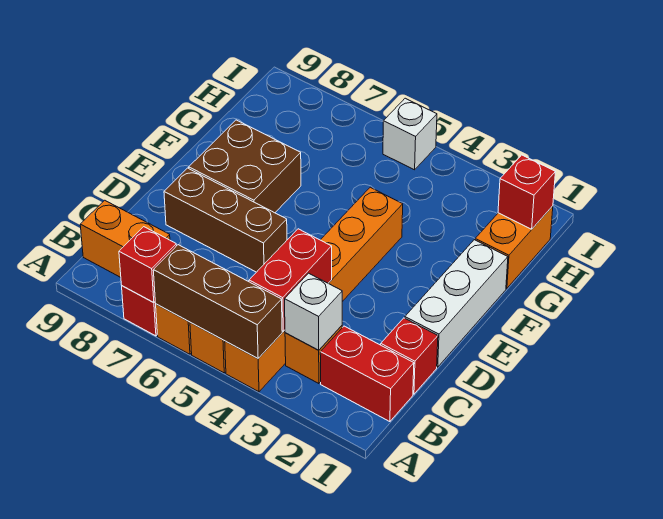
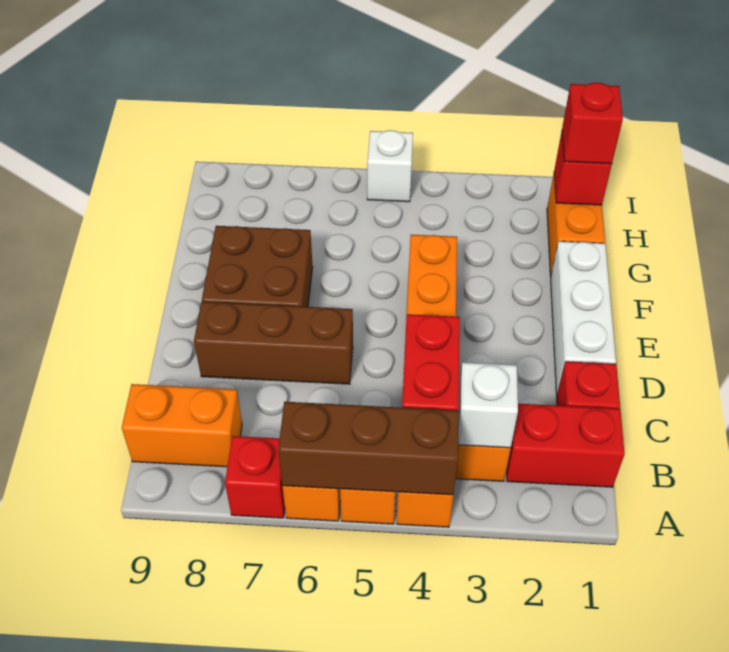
red 1x1 brick [119,227,177,303] -> red 1x1 brick moved to [562,83,623,164]

